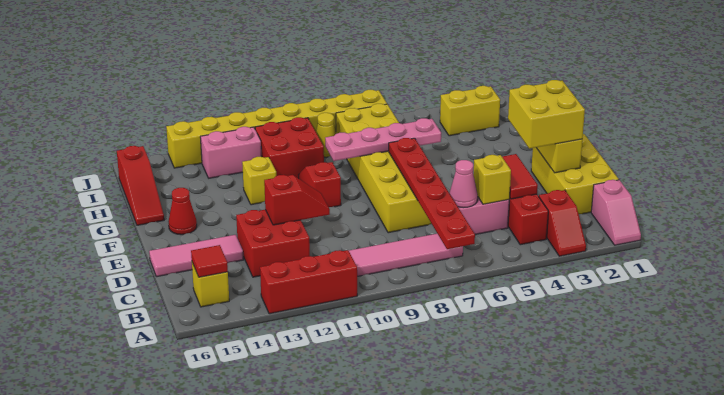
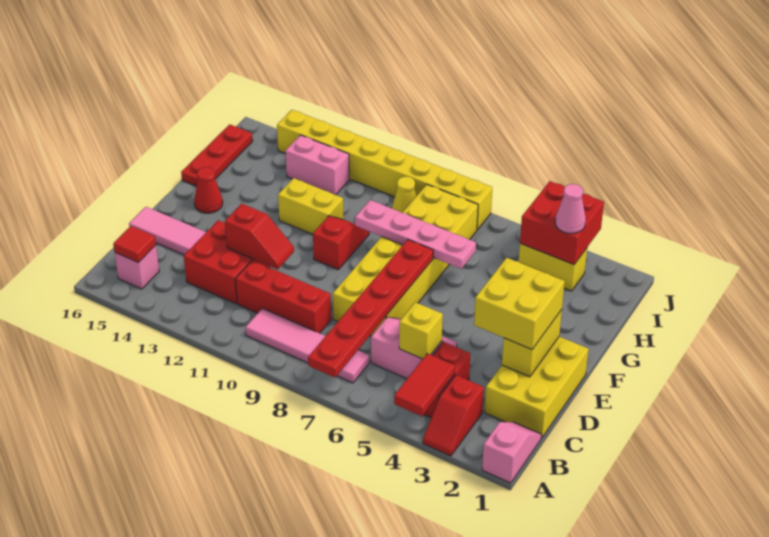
pink 1x2 slope [591,180,641,245] -> pink 1x2 slope turned to [482,422,542,483]
red 1x3 brick [260,250,357,314] -> red 1x3 brick moved to [235,260,331,333]
yellow 1x1 brick [192,263,229,307] -> pink 1x1 brick [115,245,159,289]
red 1x2 tile [502,154,538,199] -> red 1x2 tile moved to [394,353,455,416]
pink 1x1 cone [449,160,478,208] -> pink 1x1 cone moved to [555,184,586,233]
yellow 1x1 brick [242,157,276,205] -> yellow 1x2 brick [278,178,344,234]
red 1x3 slope [117,146,164,225] -> red 1x3 plate [181,124,253,186]
red 2x2 brick [255,117,324,178] -> red 2x2 brick moved to [520,181,604,265]

